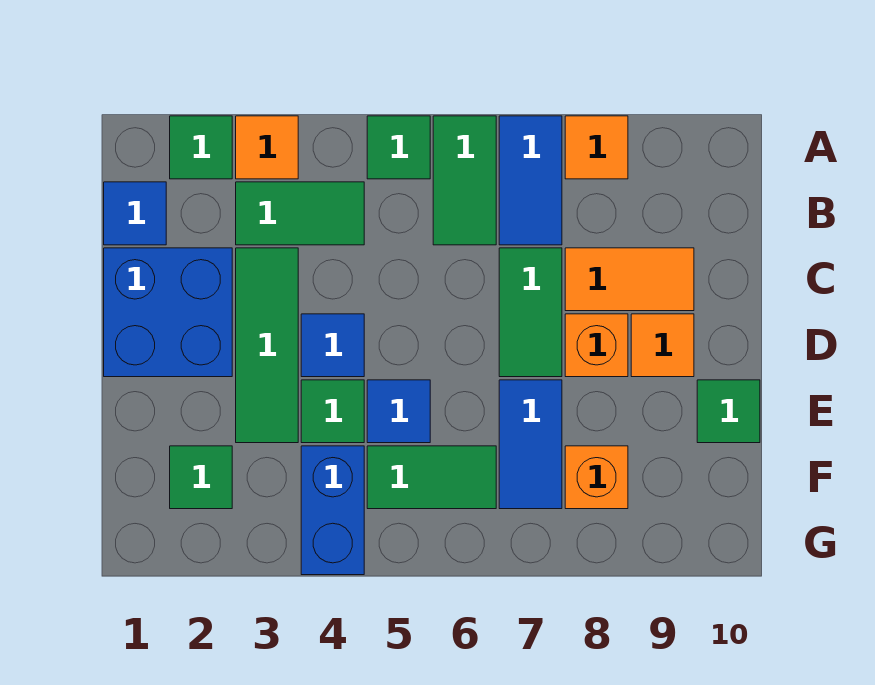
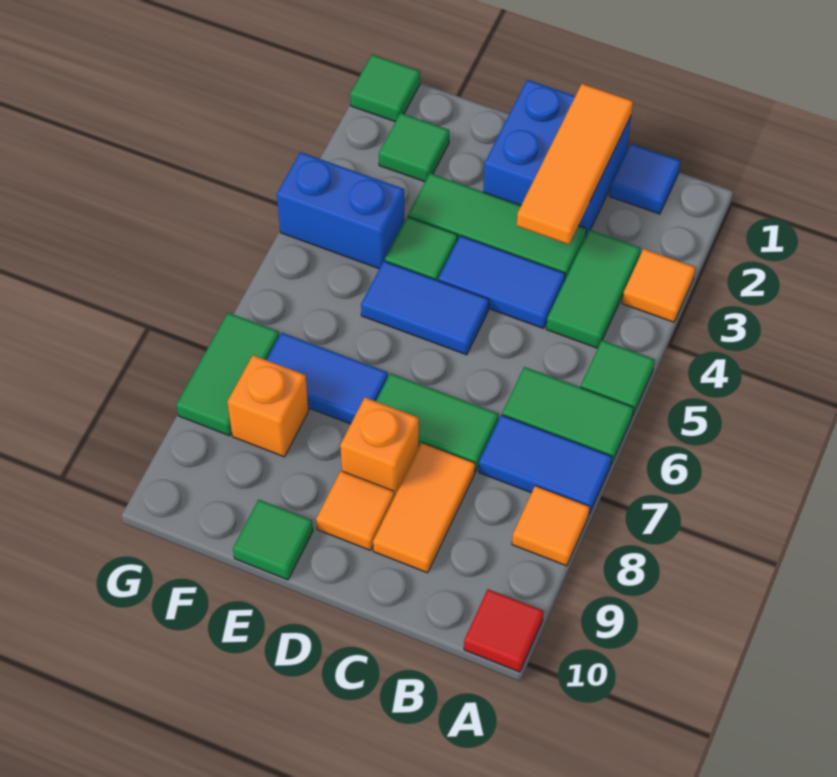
green 1x1 tile [170,116,232,179] -> green 1x1 tile moved to [350,55,420,122]
none -> red 1x1 tile [464,589,544,672]
none -> orange 1x3 tile [517,84,633,244]
blue 1x1 tile [301,314,364,377] -> blue 1x2 tile [438,236,565,329]
blue 1x1 tile [367,380,430,443] -> blue 1x2 tile [361,261,489,355]
green 1x2 tile [367,446,496,509] -> green 1x2 tile moved to [176,313,279,436]

